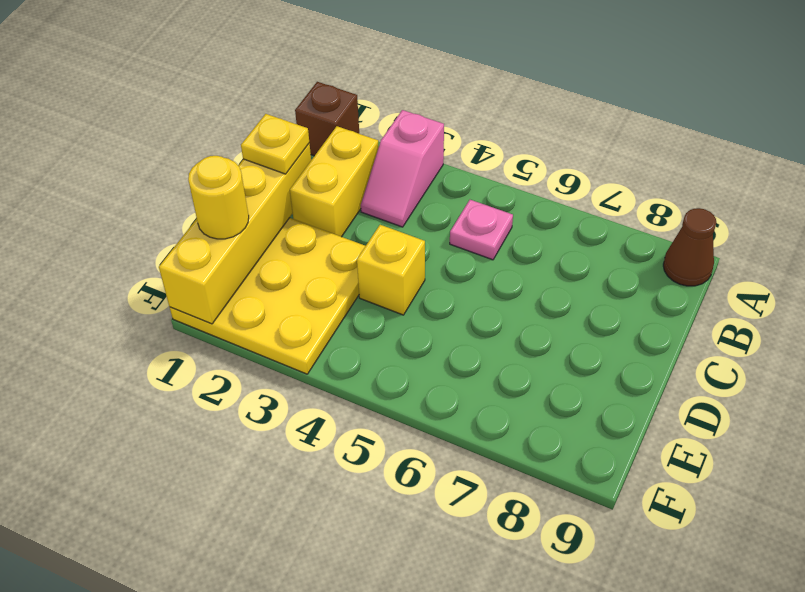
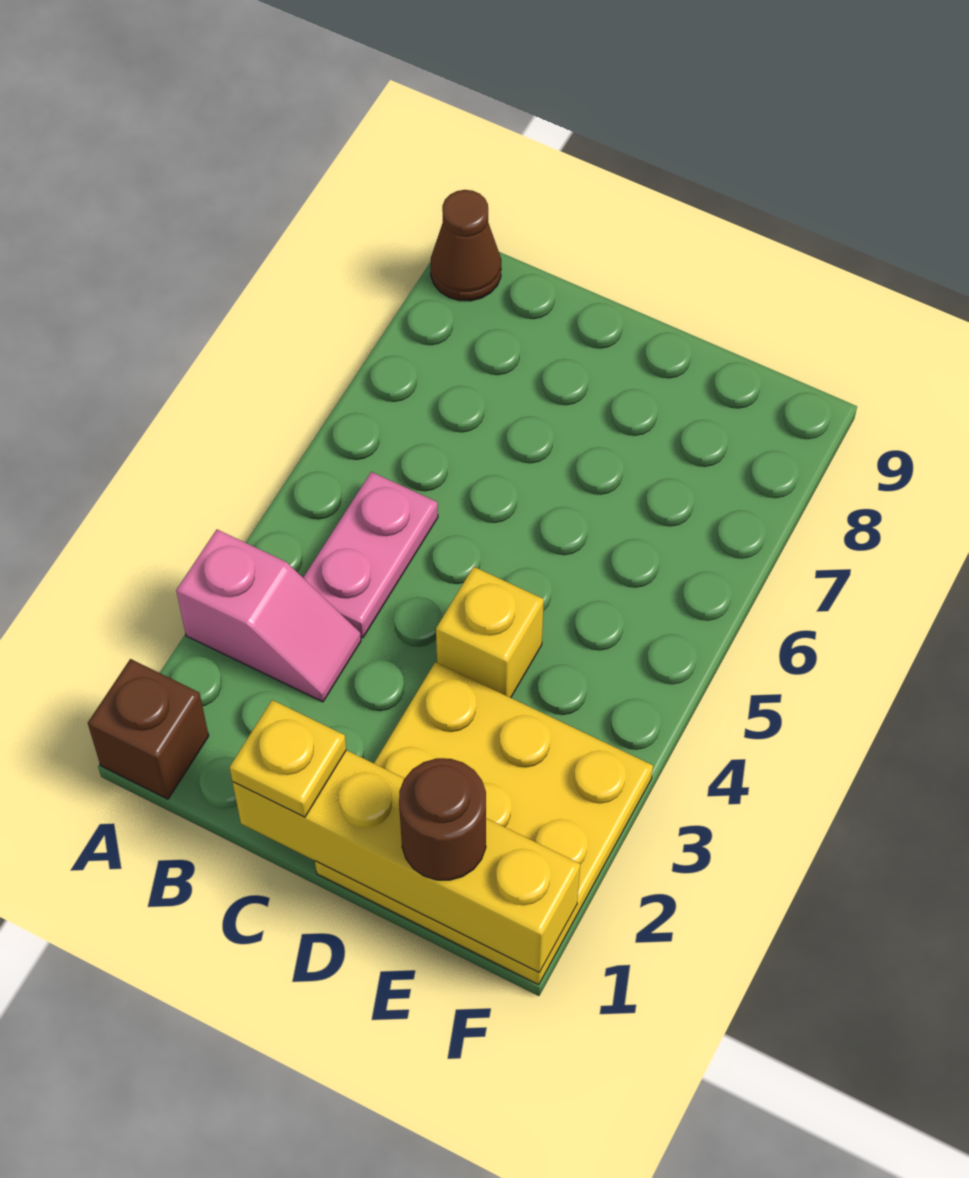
yellow 1x2 brick [290,126,379,237] -> none
pink 1x1 plate [450,200,513,260] -> pink 1x2 plate [303,472,438,638]
yellow 1x1 round brick [188,156,249,239] -> brown 1x1 round brick [399,758,486,880]

